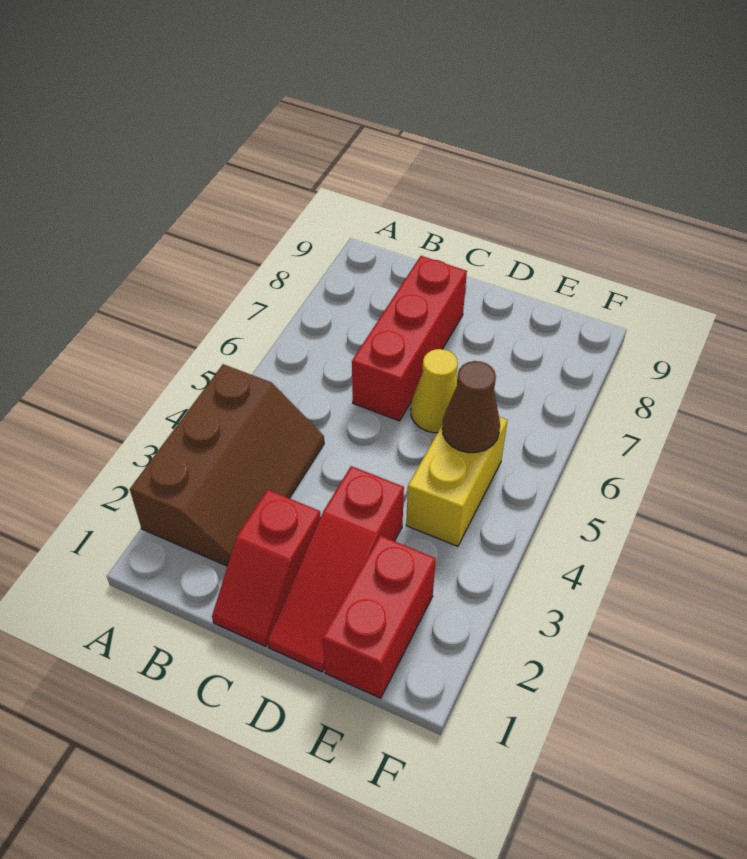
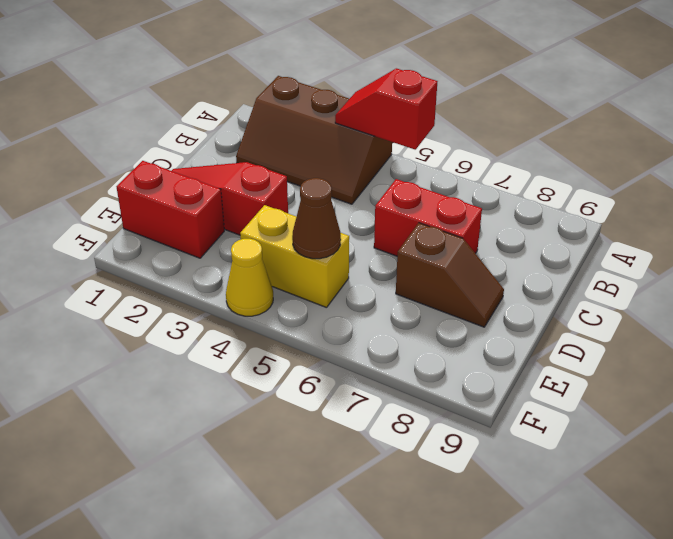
red 1x2 slope [212,490,321,646] -> red 1x2 slope moved to [335,68,437,150]
red 1x3 brick [352,256,467,421] -> red 1x2 brick [374,179,482,256]
yellow 1x1 cone [411,349,458,433] -> yellow 1x1 cone moved to [226,239,273,316]
none -> brown 1x2 slope [396,223,504,327]

